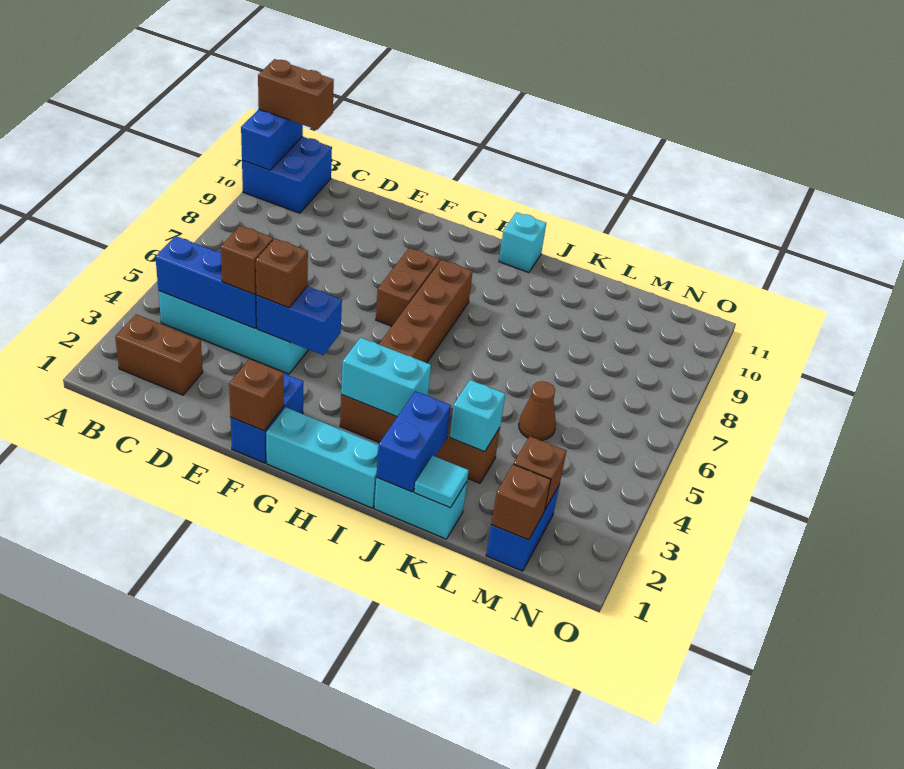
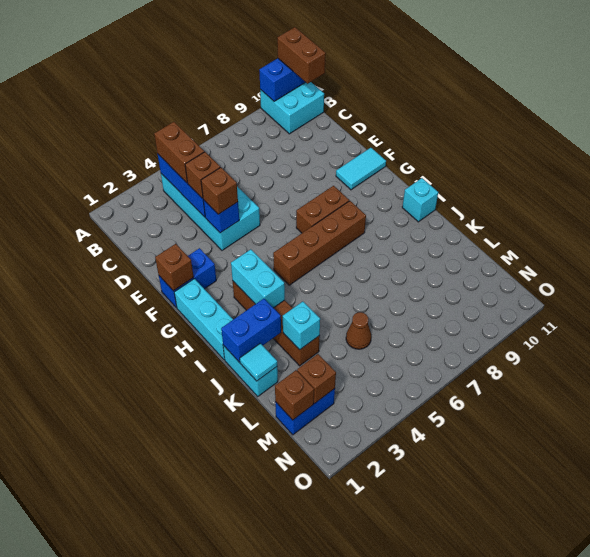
blue 2x2 brick [242,137,332,213] -> cyan 2x2 brick [260,82,324,134]
brown 1x2 brick [115,314,203,395] -> brown 1x2 brick moved to [154,122,204,183]
blue 1x2 brick [256,286,342,355] -> blue 1x1 brick [203,200,239,233]
none -> cyan 1x2 tile [336,148,386,190]

